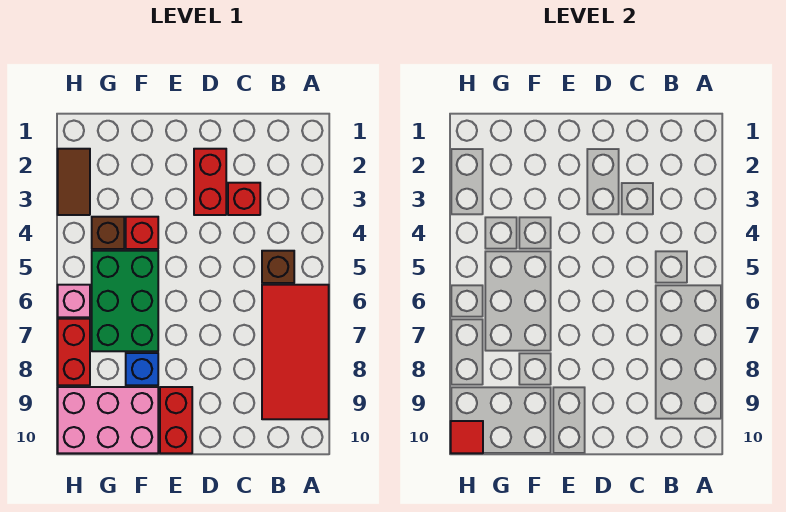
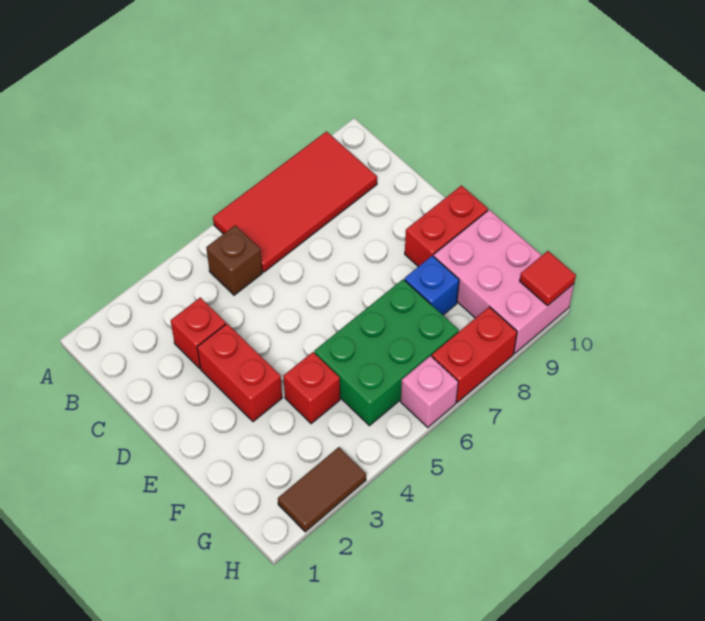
red 1x2 brick [194,149,226,215] -> red 1x2 brick turned to [197,324,282,422]
brown 1x1 brick [92,217,124,249] -> none

